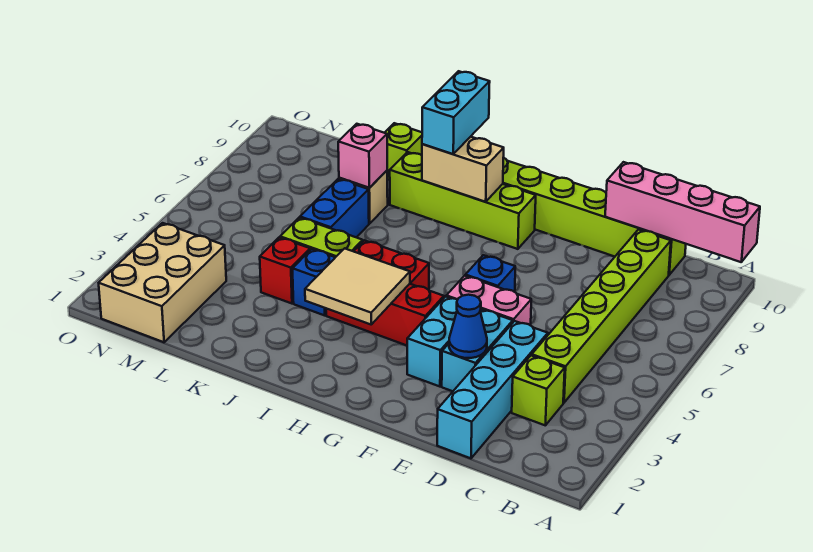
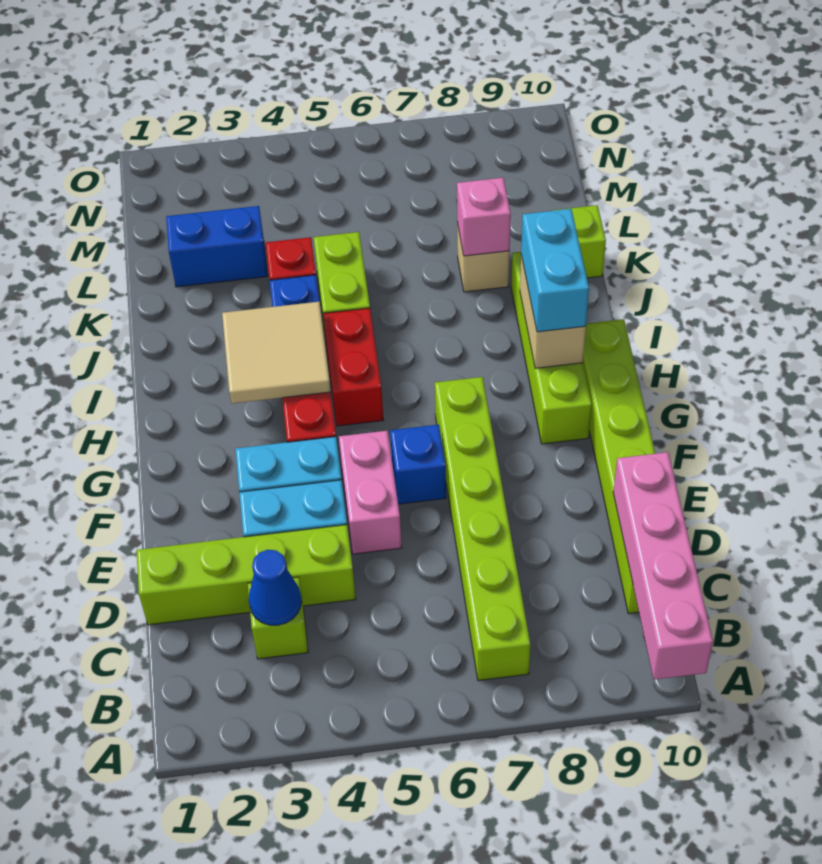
lime 1x6 brick [532,230,671,403] -> lime 1x6 brick turned to [435,377,530,681]
cyan 1x4 brick [437,321,548,458] -> lime 1x4 brick [136,525,356,625]
blue 1x1 cone [449,295,487,358] -> blue 1x1 cone moved to [249,550,301,625]
cyan 1x2 brick [422,71,490,154] -> cyan 1x2 brick turned to [521,209,589,332]
blue 1x2 brick [300,179,369,237] -> blue 1x2 brick moved to [166,206,268,287]
tan 2x3 brick [99,223,226,342] -> none

